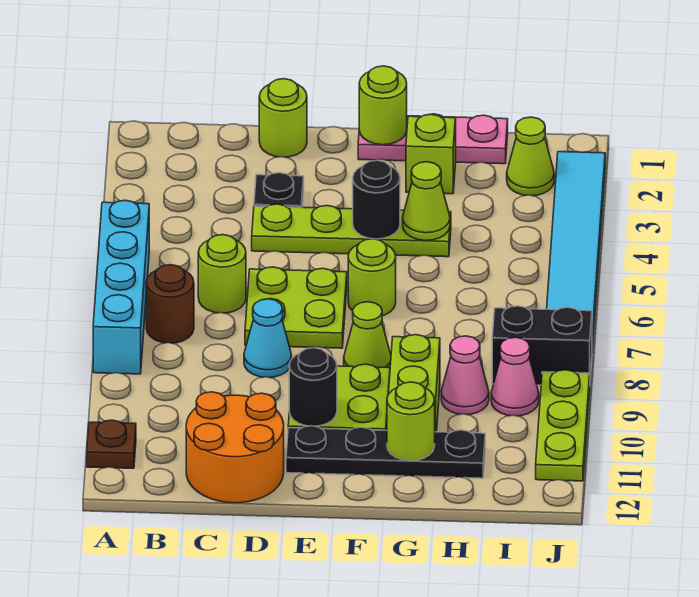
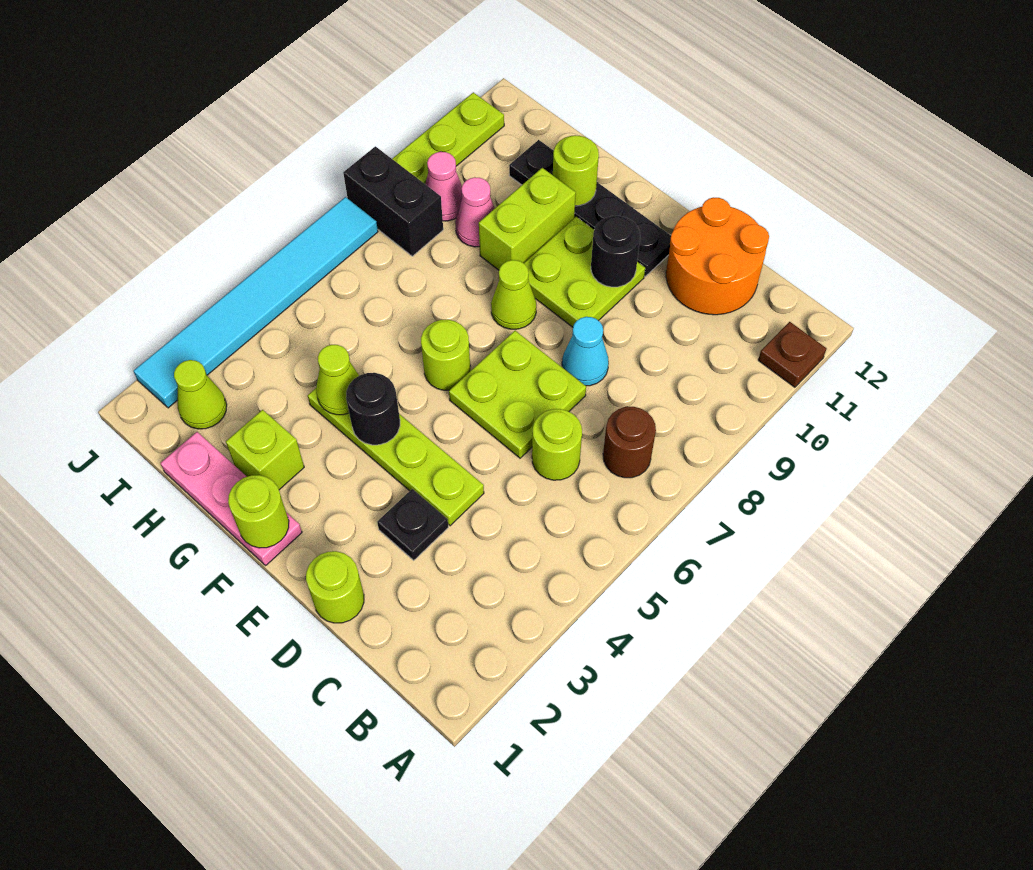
cyan 1x4 brick [93,200,149,374] -> none

